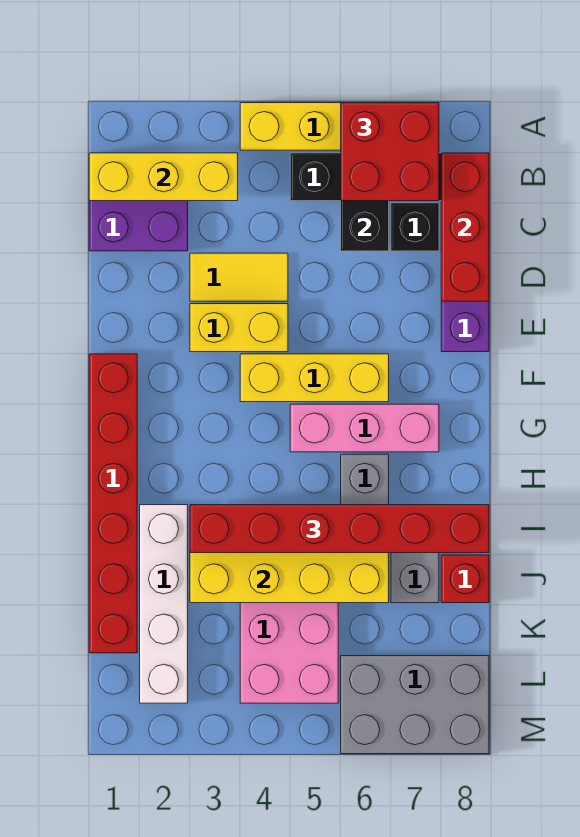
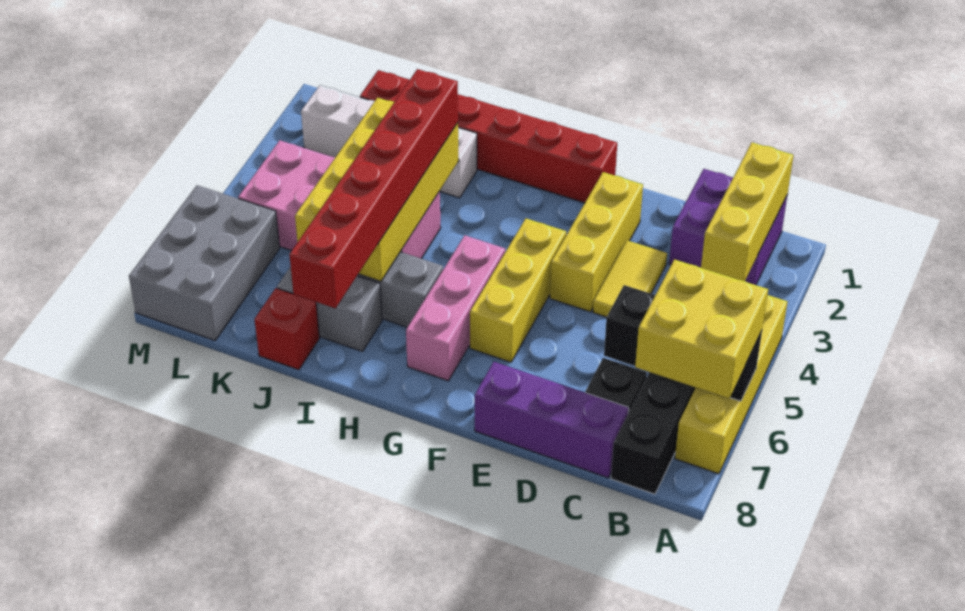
red 2x2 brick [341,103,439,201] -> yellow 2x2 brick [635,259,768,398]
red 1x3 brick [441,153,489,301] -> none
yellow 1x2 brick [190,304,288,352] -> yellow 1x3 brick [550,172,643,312]

